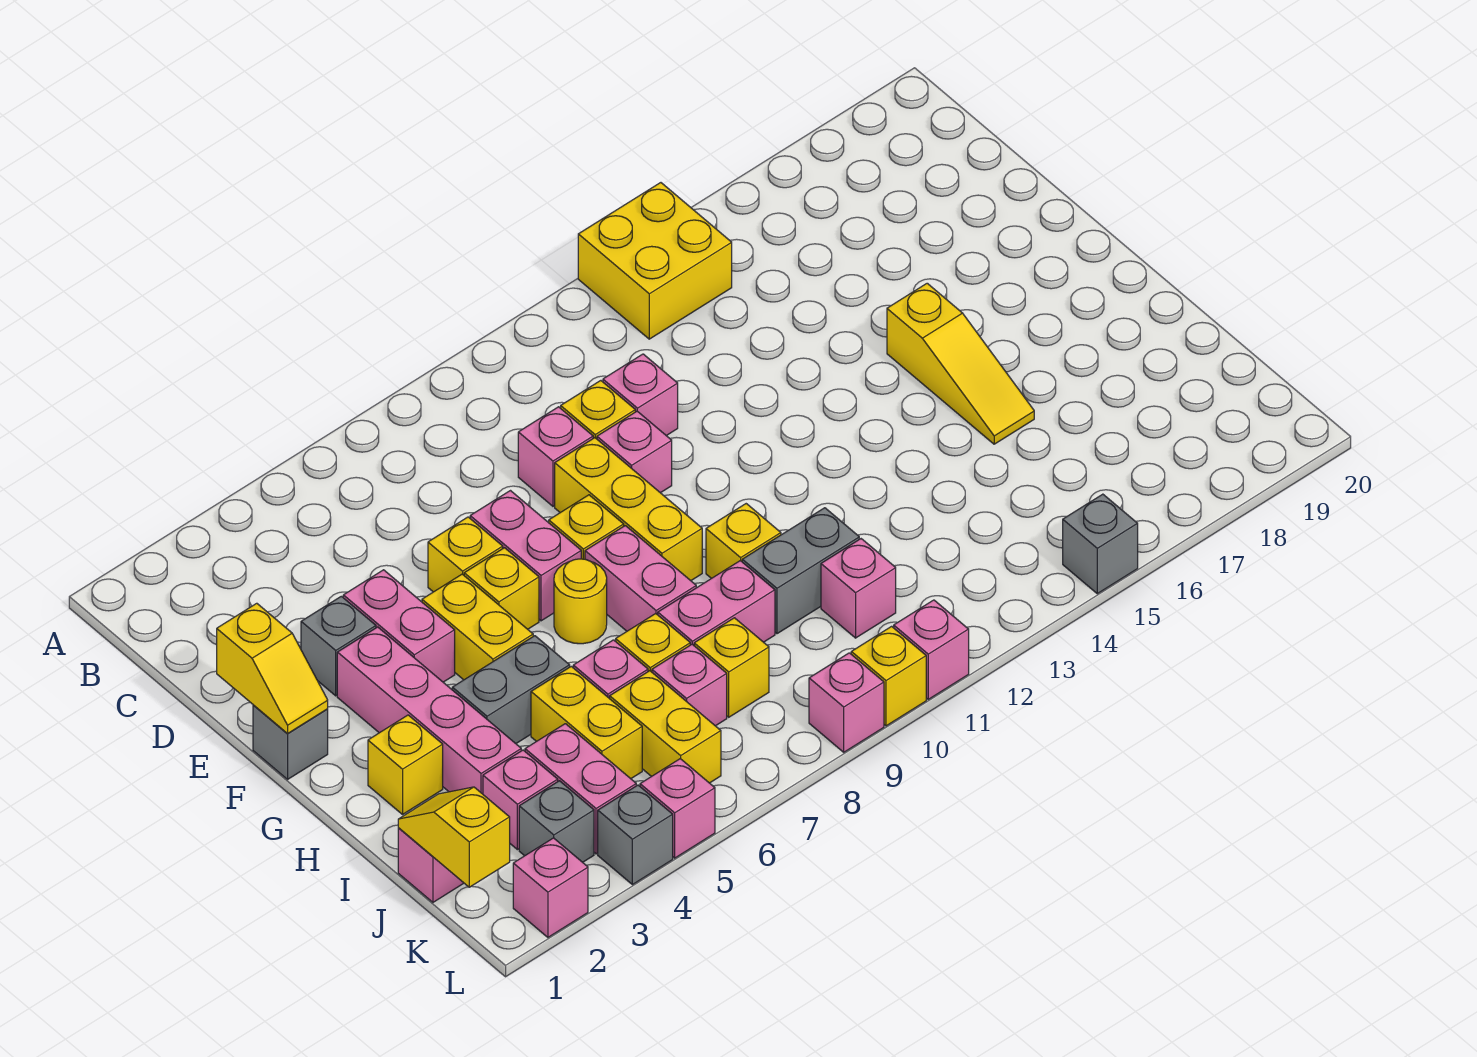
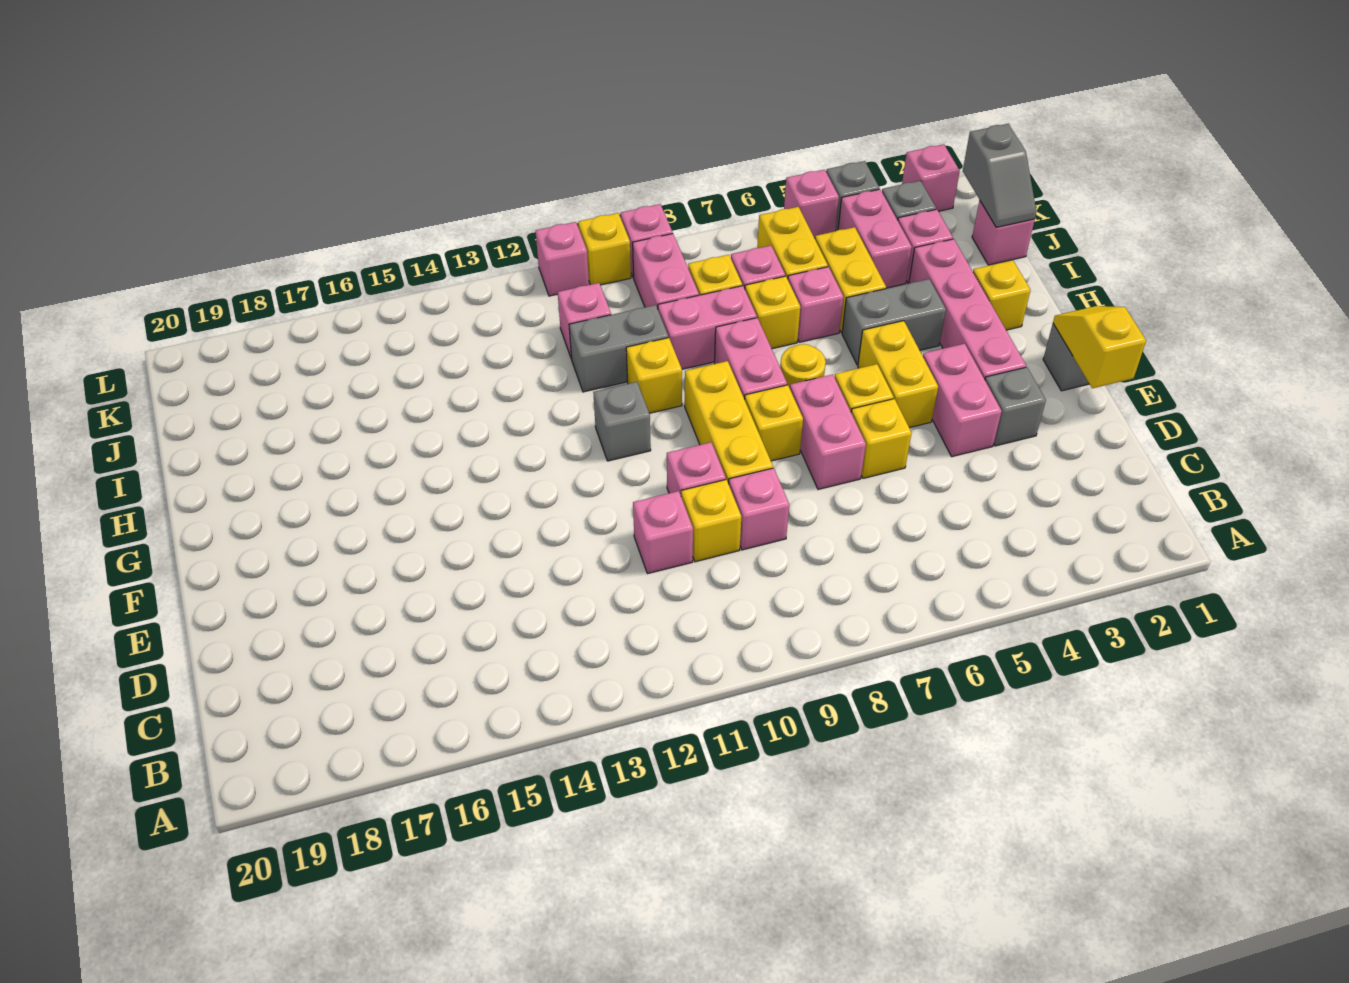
yellow 2x2 brick [578,183,732,339] -> none
yellow 1x3 slope [887,283,1034,444] -> none
yellow 1x2 slope [398,787,510,887] -> grey 1x2 slope [963,124,1036,227]
none -> pink 1x2 brick [633,234,699,309]
grey 1x1 brick [1063,494,1138,594] -> grey 1x1 brick moved to [593,382,651,461]

